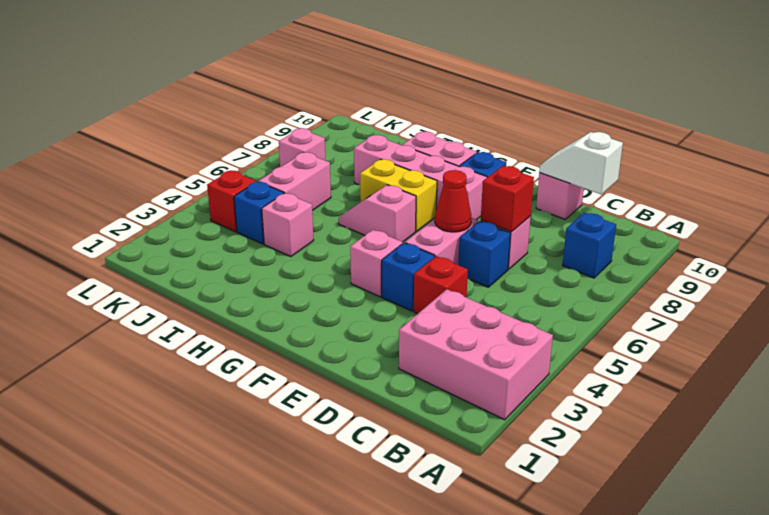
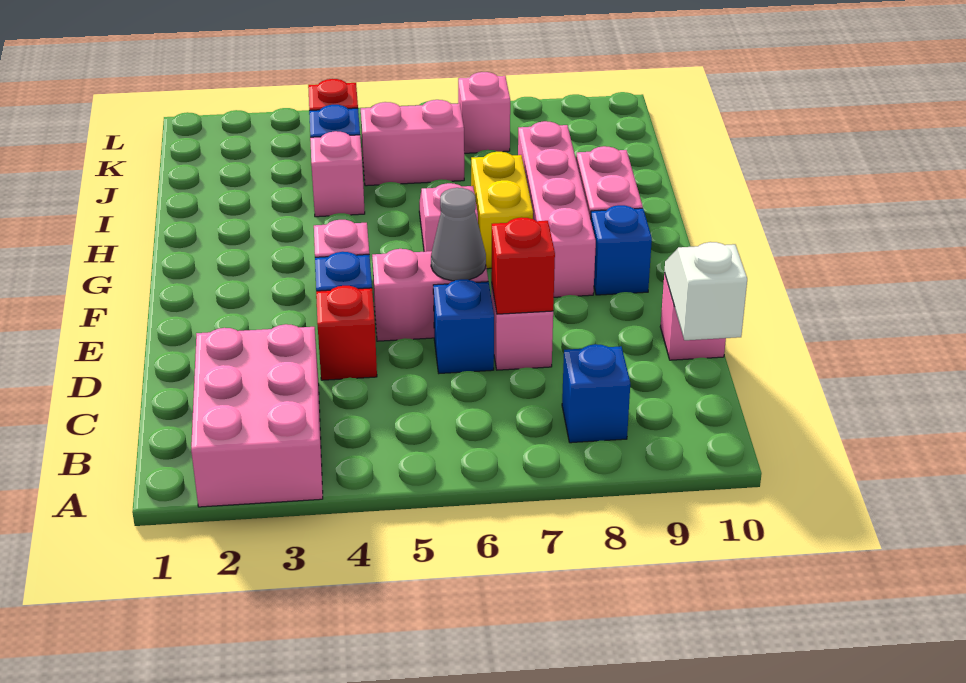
red 1x1 cone [435,170,471,232] -> grey 1x1 cone [431,188,486,281]

